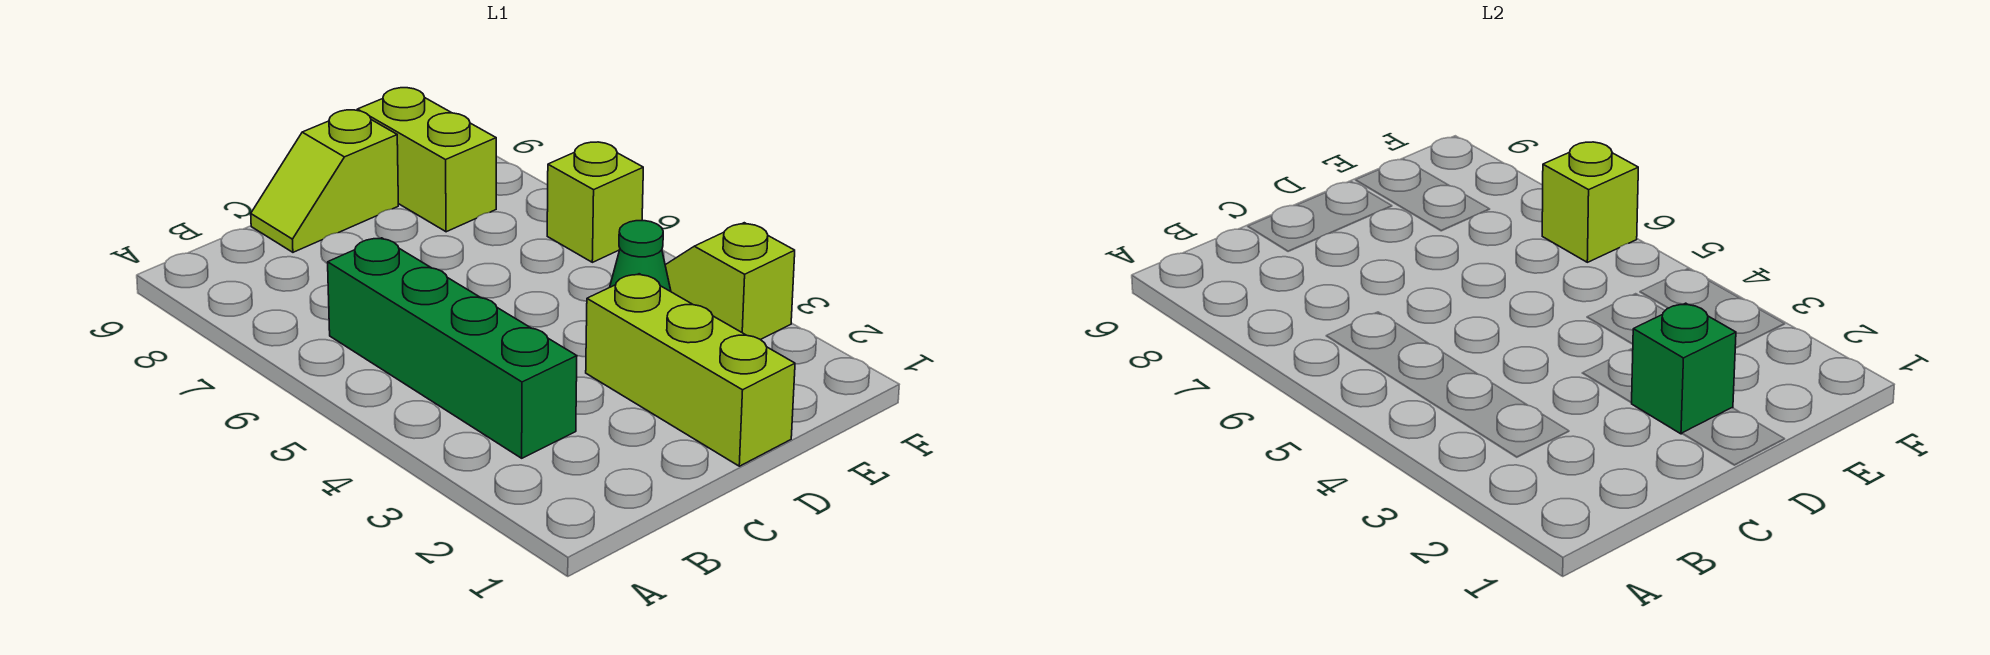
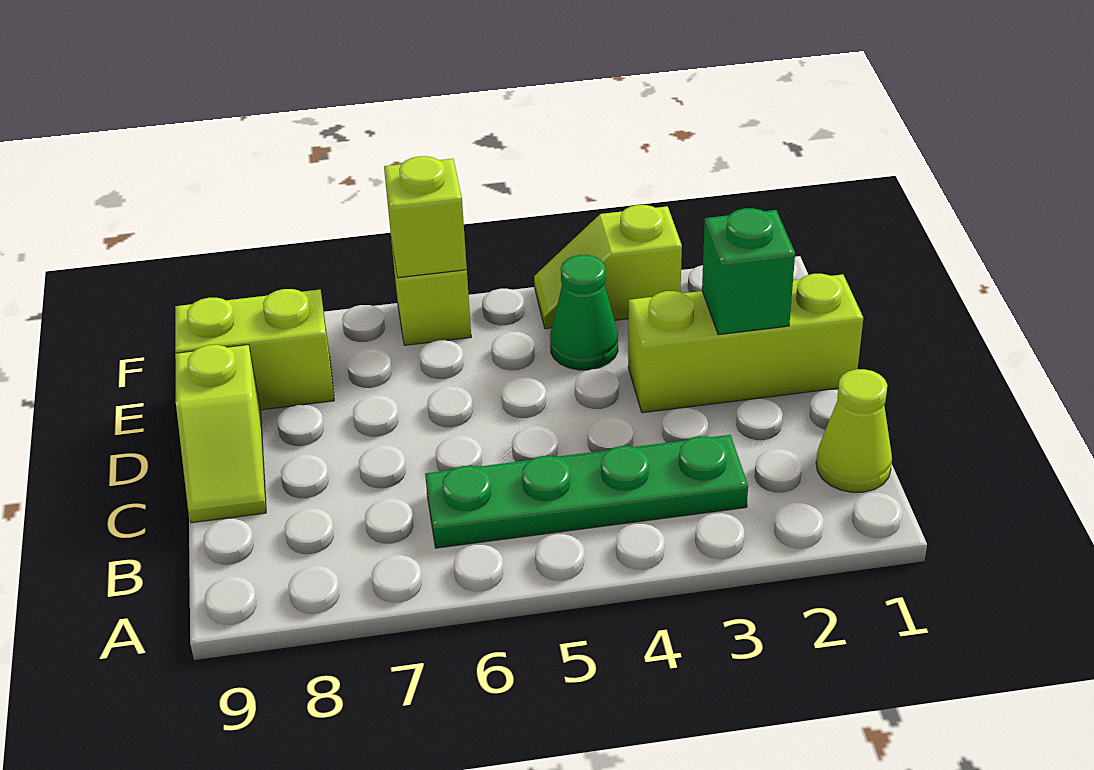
none -> lime 1x1 cone [816,369,892,492]
green 1x4 brick [328,238,577,458] -> green 1x4 plate [425,435,748,548]

